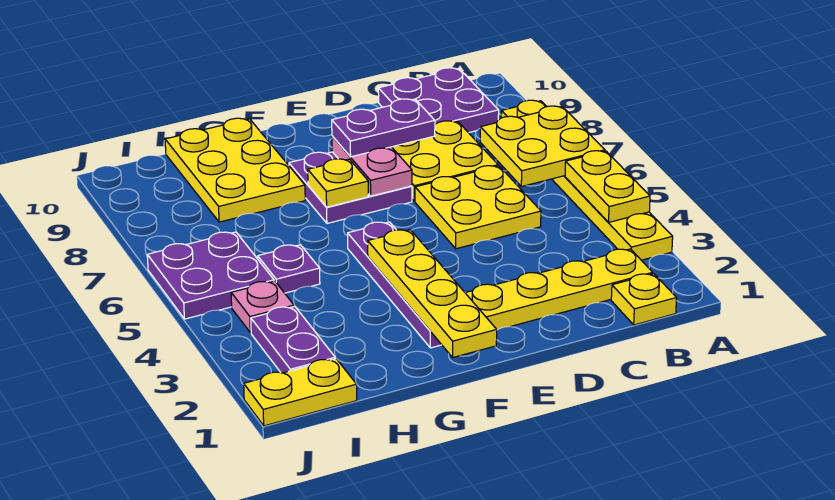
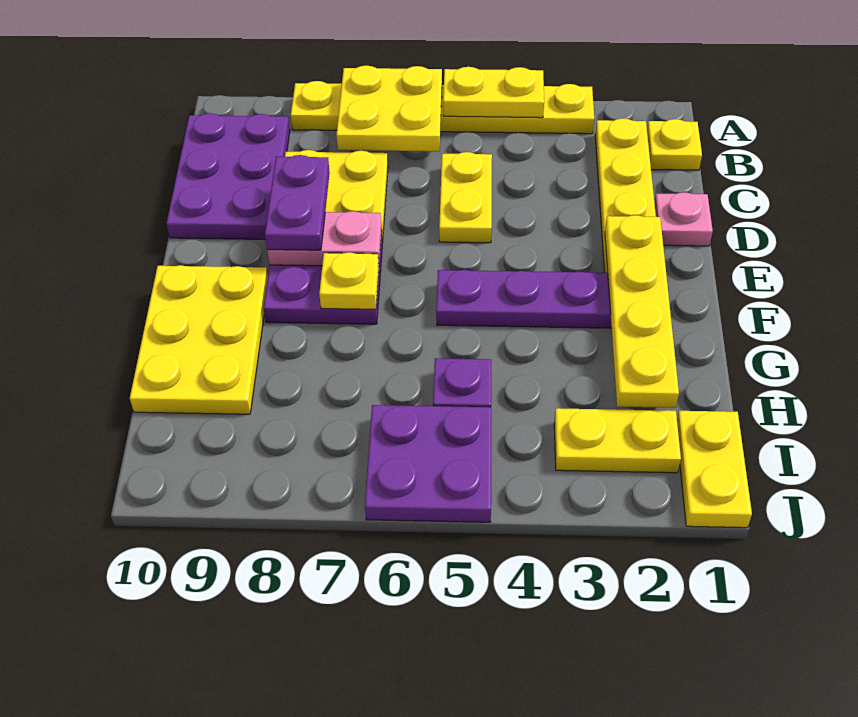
purple 2x2 plate [378,68,499,133] -> purple 2x3 plate [166,113,290,239]
yellow 2x2 plate [415,166,541,249] -> yellow 1x2 plate [439,152,492,243]
yellow 1x4 plate [368,230,497,358] -> yellow 1x4 plate turned to [605,215,679,408]
yellow 2x3 plate [165,118,305,222] -> yellow 2x3 plate turned to [130,265,268,414]
purple 1x2 plate [251,306,335,373] -> yellow 1x2 plate [554,408,681,473]
pink 1x1 plate [231,281,294,333] -> pink 1x1 plate moved to [654,192,713,246]

